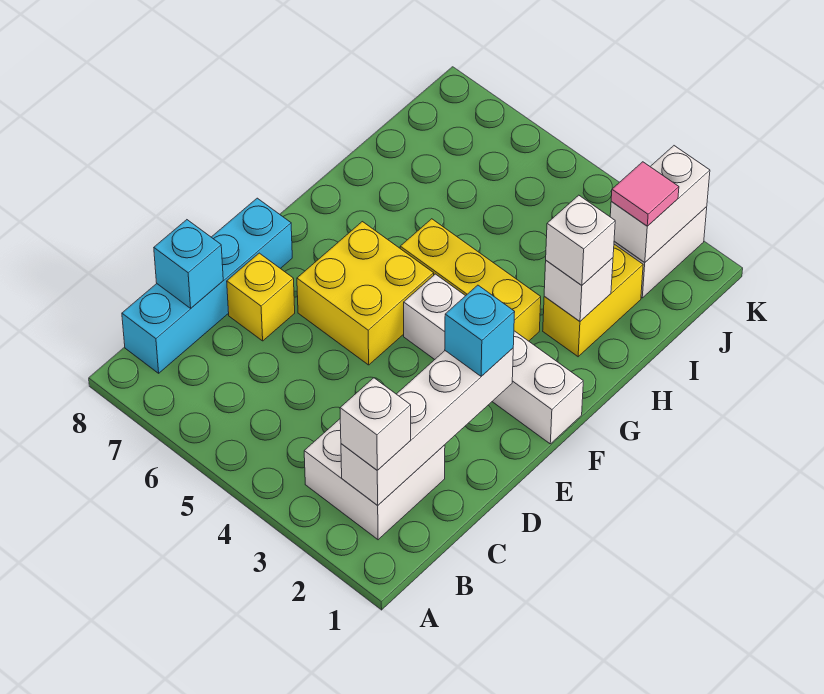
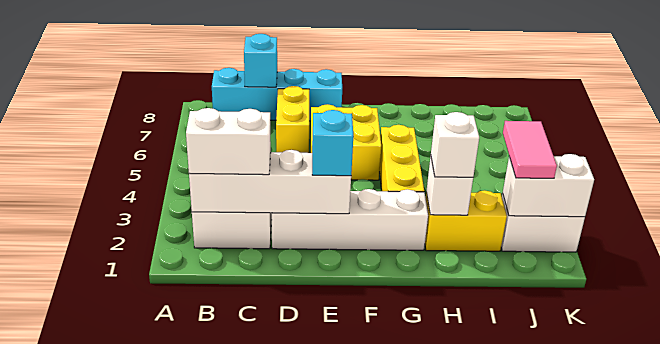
white 1x1 brick [340,378,411,470] -> white 1x2 brick [186,108,271,175]
yellow 1x1 brick [227,253,295,341] -> yellow 1x2 brick [276,86,309,153]
white 1x4 brick [404,274,583,444] -> white 1x4 brick turned to [272,189,428,250]
pink 1x1 tile [611,162,679,226] -> pink 1x2 tile [503,121,557,178]

